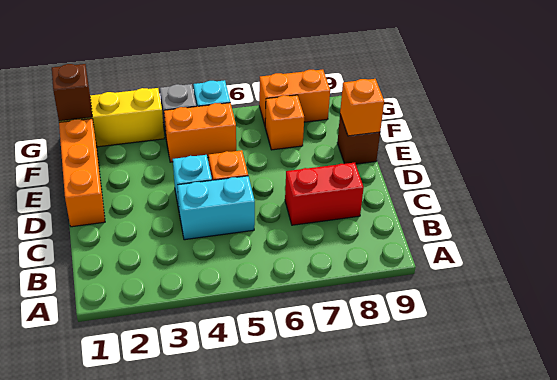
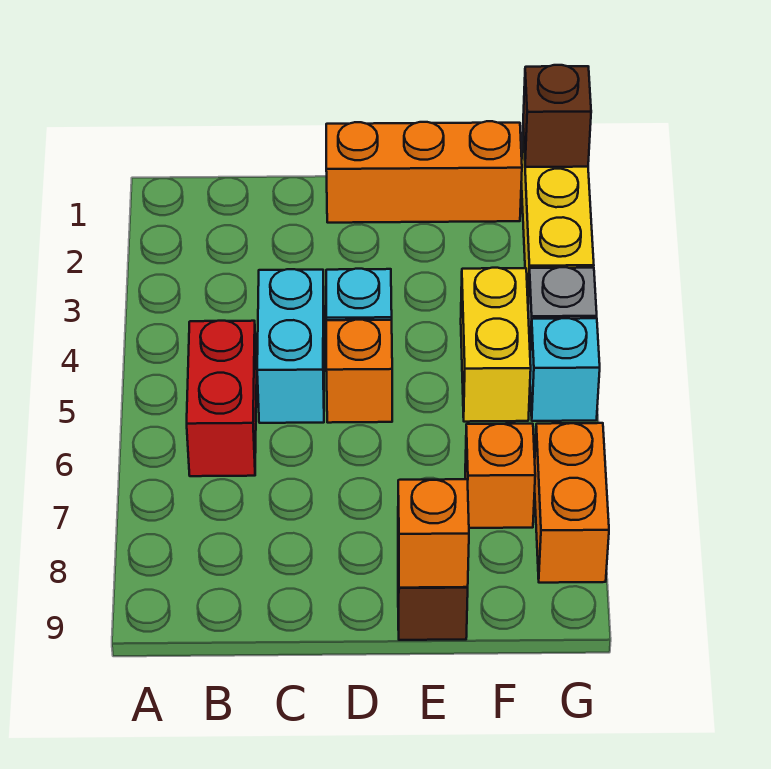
red 1x2 brick [285,163,364,225] -> red 1x2 brick moved to [187,321,257,476]
orange 1x2 brick [164,103,236,162] -> yellow 1x2 brick [461,268,531,422]

